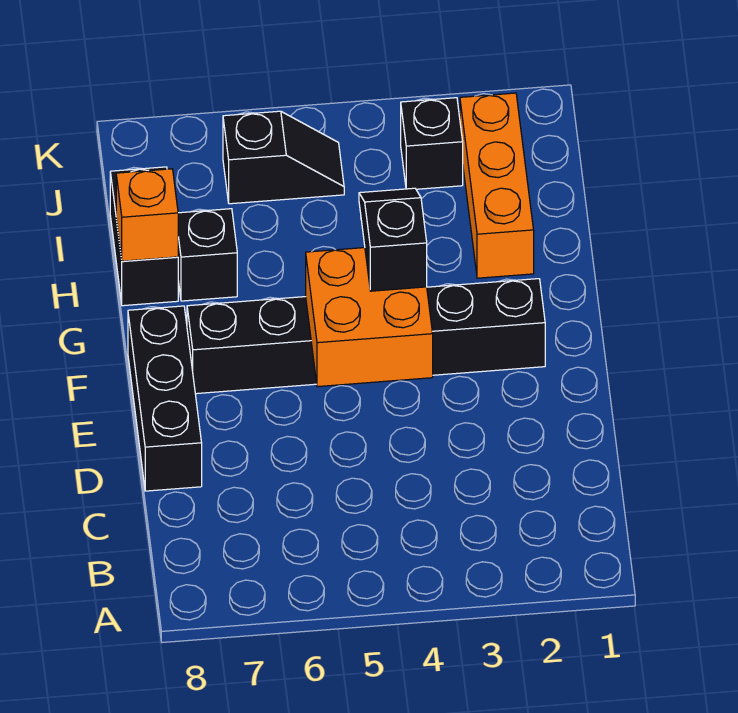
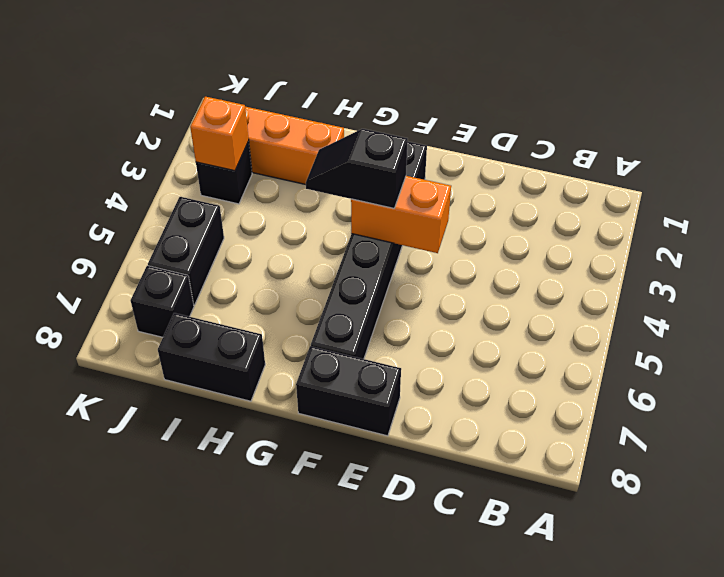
black 1x3 brick [128,306,202,491] -> black 1x2 brick [296,346,401,436]
orange 2x2 brick [306,248,433,387] -> orange 1x2 brick [351,176,451,253]
black 1x1 brick [178,209,237,301] -> black 1x1 brick moved to [131,266,194,337]
orange 1x1 brick [116,169,178,261] -> orange 1x1 brick moved to [190,97,249,171]
black 1x2 slope [223,111,344,204] -> black 1x2 brick [148,197,224,305]

